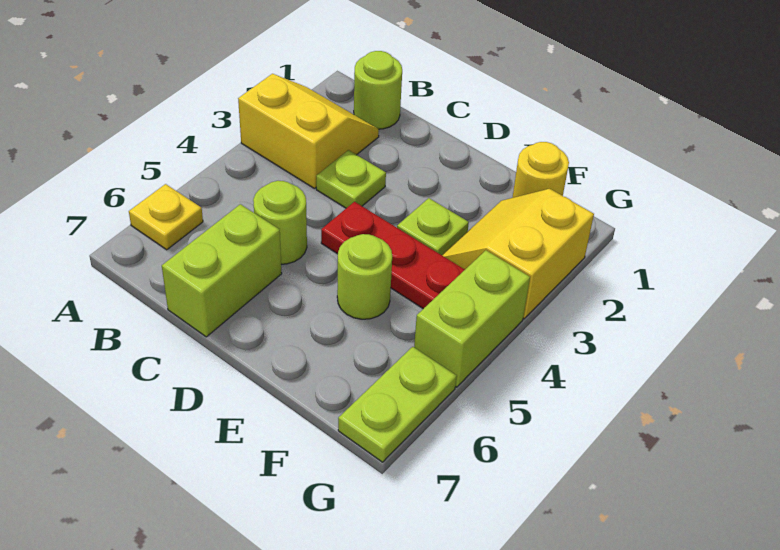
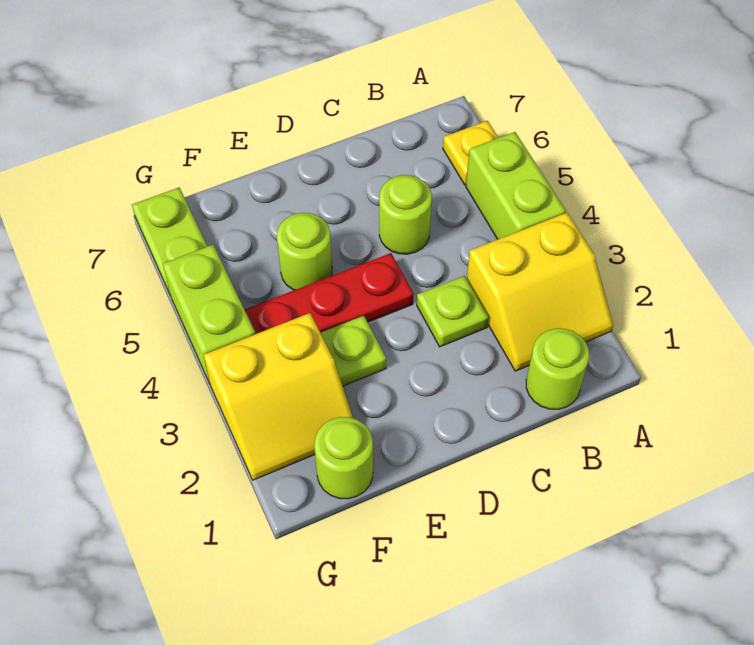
lime 1x2 brick [162,204,282,337] -> lime 1x2 brick moved to [466,132,566,239]
yellow 1x1 round brick [513,142,569,198] -> lime 1x1 round brick [314,417,373,499]
yellow 2x2 slope [442,189,594,319] -> yellow 2x2 slope turned to [204,313,353,480]

